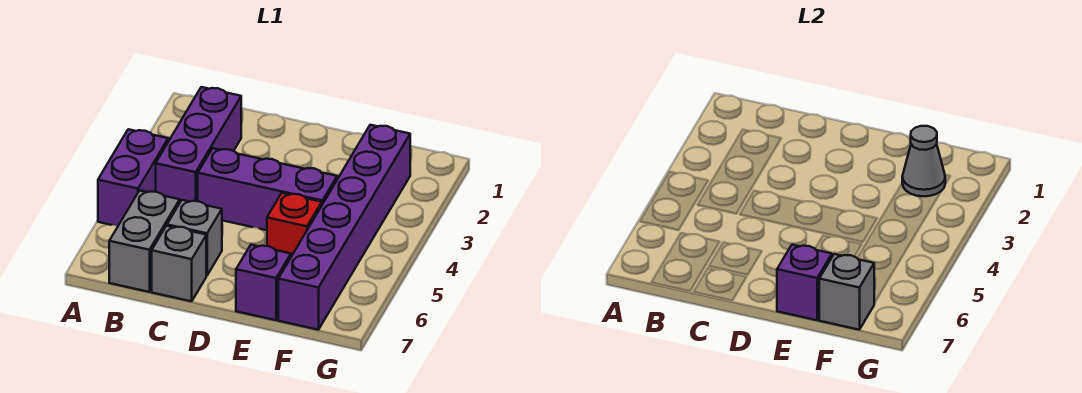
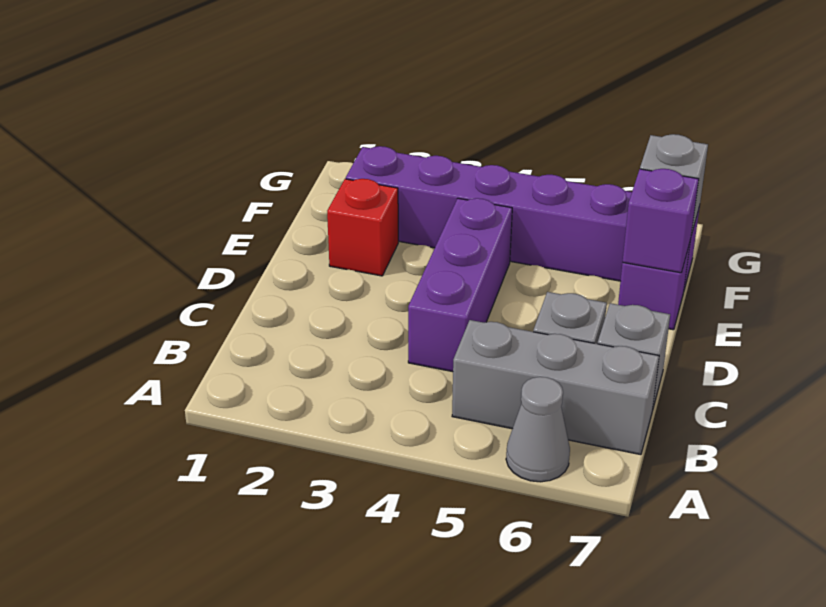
purple 1x2 brick [98,129,168,226] -> none
purple 1x3 brick [156,87,241,202] -> none
grey 1x2 brick [109,190,180,292] -> grey 1x3 brick [452,320,659,455]
red 1x1 brick [267,193,322,256] -> red 1x1 brick moved to [327,179,398,276]
grey 1x1 cone [902,126,945,196] -> grey 1x1 cone moved to [506,377,570,482]

